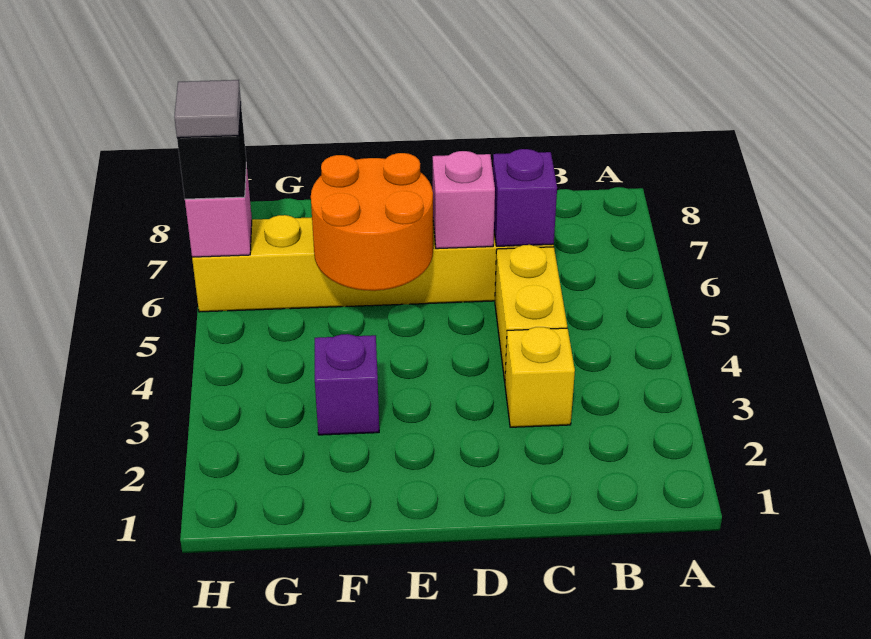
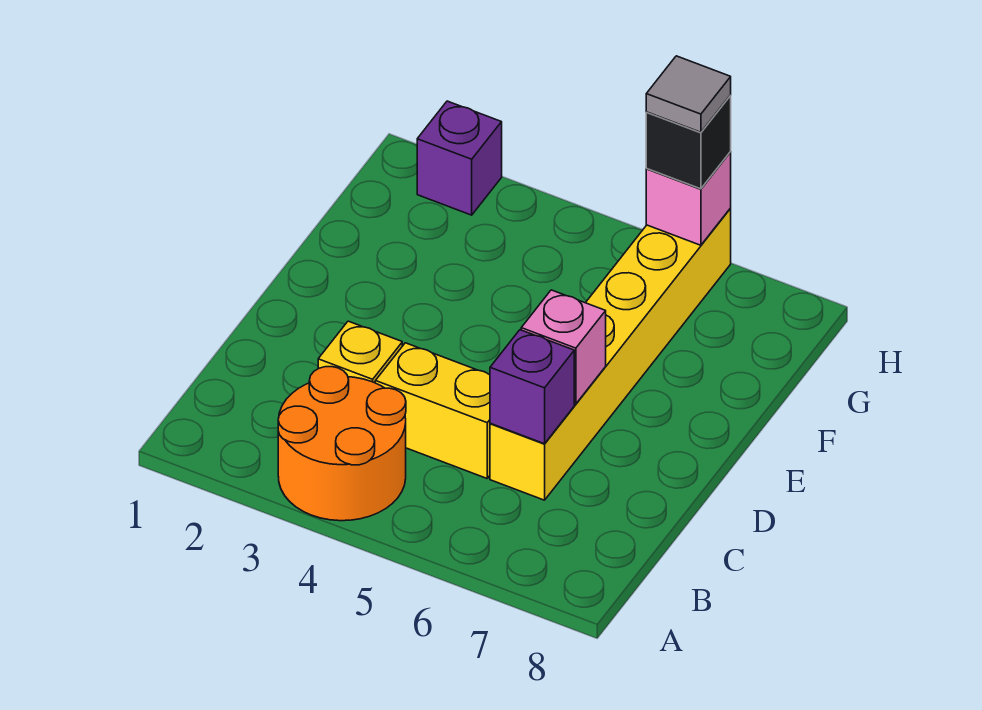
orange 2x2 round brick [311,153,433,291] -> orange 2x2 round brick moved to [278,367,406,521]
purple 1x1 brick [315,334,379,435] -> purple 1x1 brick moved to [417,101,502,215]

